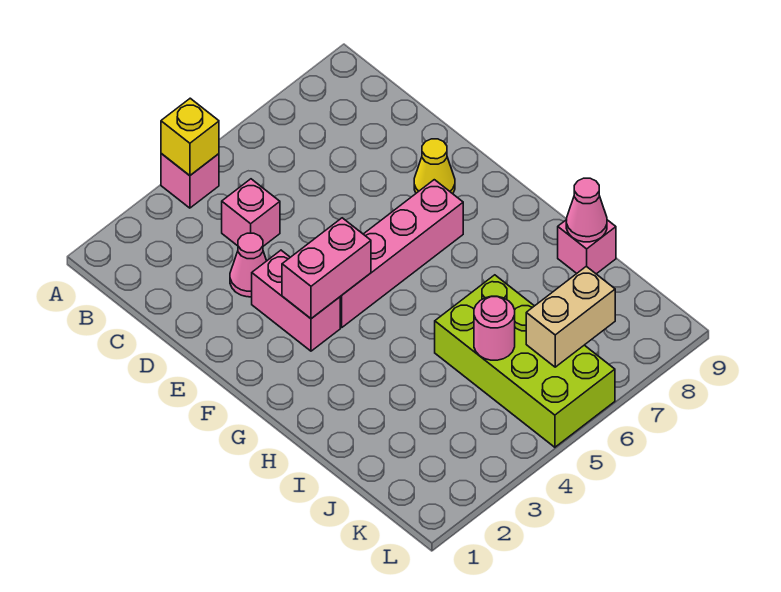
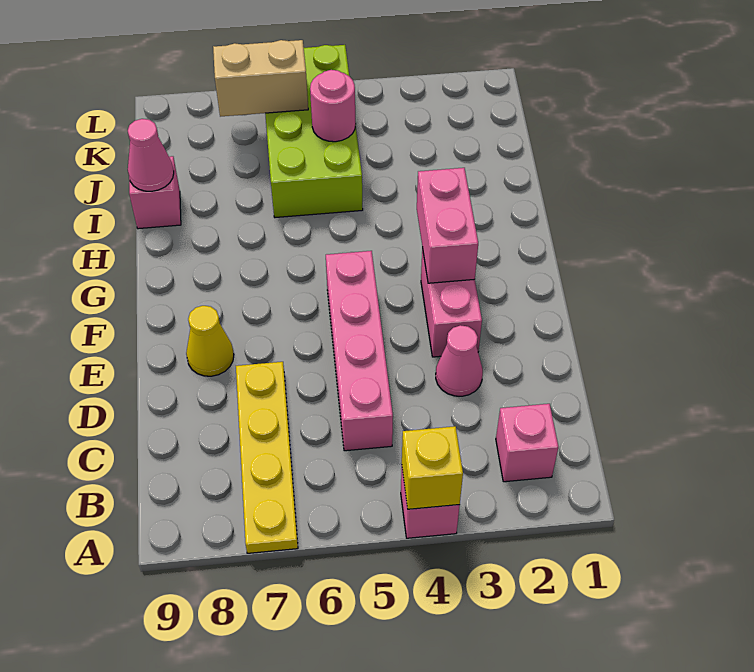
none -> yellow 1x4 plate [236,362,298,553]
pink 1x1 brick [222,179,280,246] -> pink 1x1 brick moved to [496,404,558,482]
pink 1x2 brick [282,218,371,319] -> pink 1x2 brick turned to [417,168,478,283]
pink 1x4 brick [340,180,463,327] -> pink 1x4 brick turned to [326,251,393,451]

